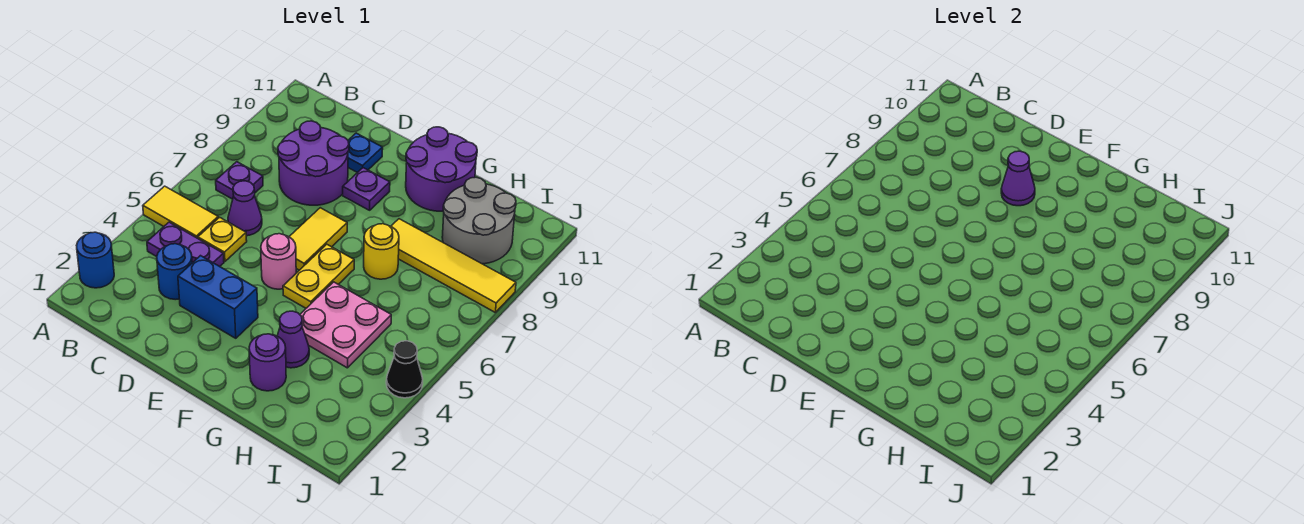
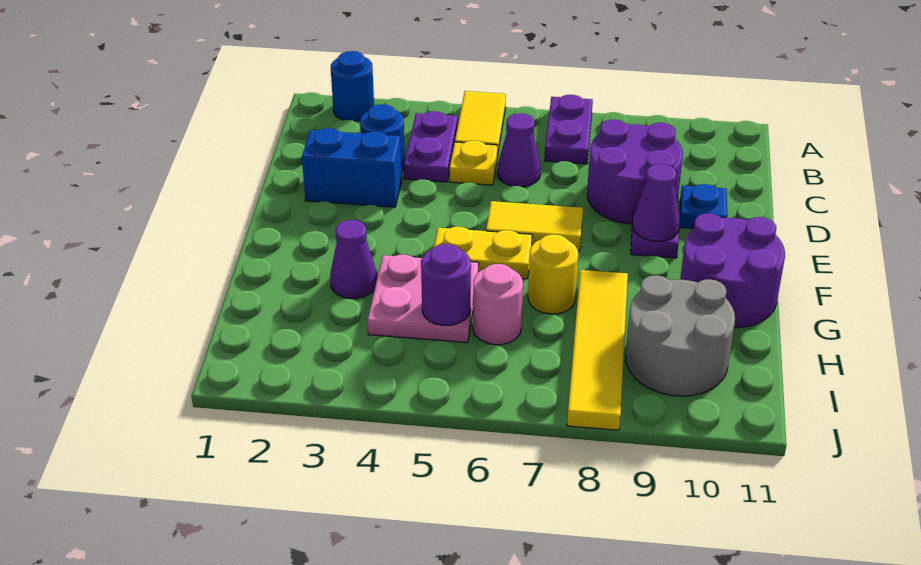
purple 1x1 plate [216,162,263,199] -> purple 1x2 plate [545,95,593,164]
blue 1x2 brick [178,256,258,338] -> blue 1x2 brick turned to [302,128,402,207]
pink 1x1 round brick [261,234,296,289] -> pink 1x1 round brick moved to [473,264,523,345]
purple 1x1 round brick [249,334,286,391] -> purple 1x1 round brick moved to [421,244,471,326]
black 1x1 cone [386,341,423,398] -> none

